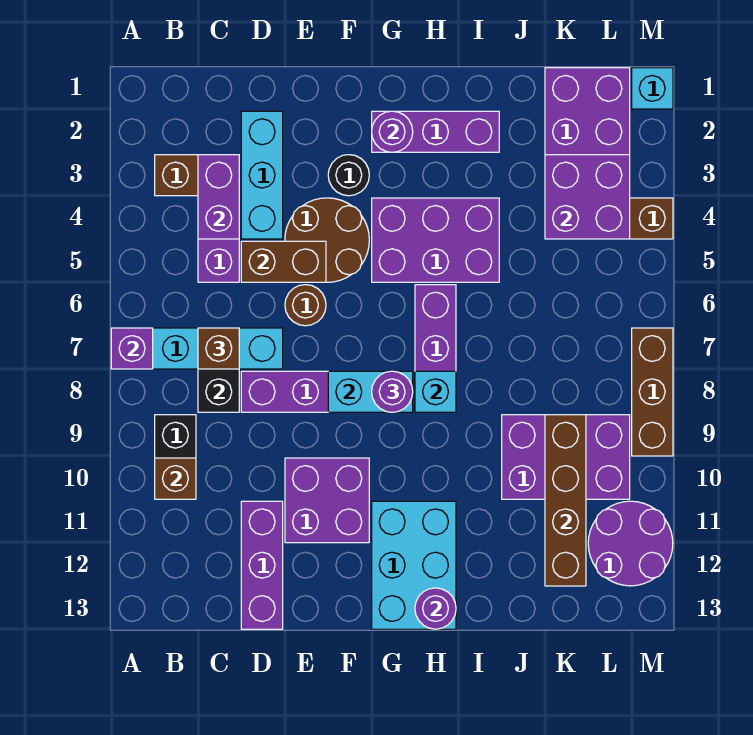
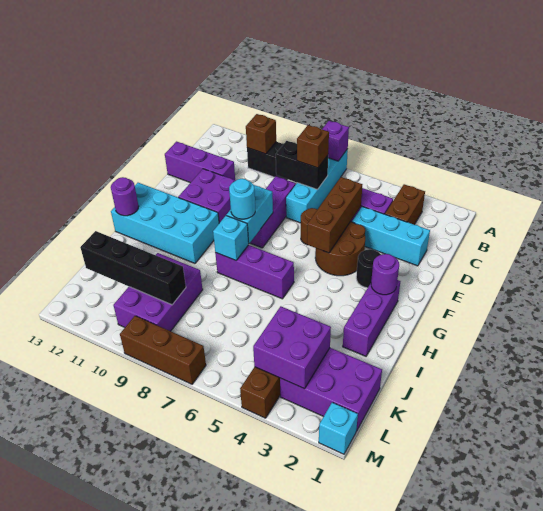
purple 1x2 brick [198,155,239,239] -> none
brown 1x2 brick [241,241,326,282] -> brown 1x3 brick [307,177,362,253]
purple 2x3 brick [372,198,499,282] -> none
purple 1x1 round brick [372,371,413,412] -> cyan 1x1 round brick [229,179,255,219]
cyan 2x3 brick [372,501,456,629] -> cyan 2x4 brick [111,183,219,263]
brown 1x4 brick [545,415,586,586] -> black 1x4 brick [80,231,186,305]
purple 2x2 round brick [588,501,673,586] -> none

